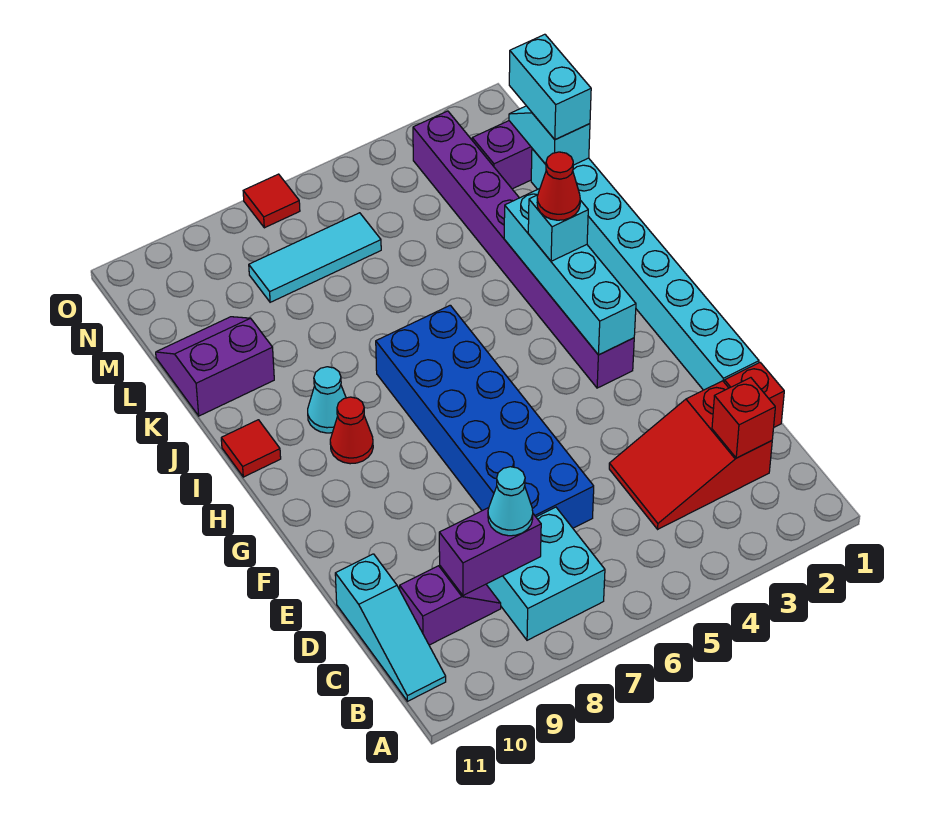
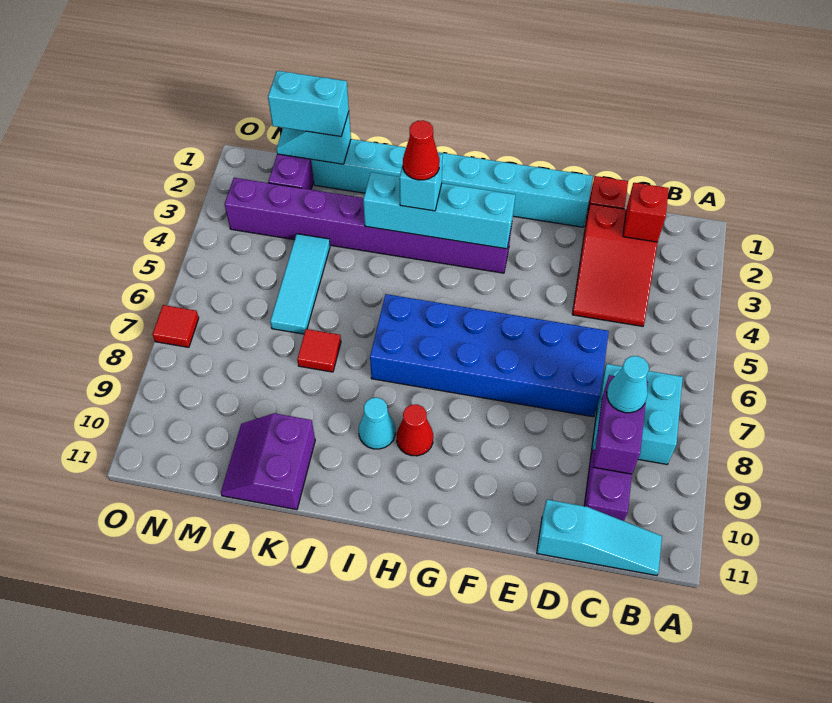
red 1x1 tile [221,420,281,477] -> red 1x1 tile moved to [297,329,341,372]
cyan 1x3 tile [249,213,381,302] -> cyan 1x3 tile moved to [270,234,330,334]

